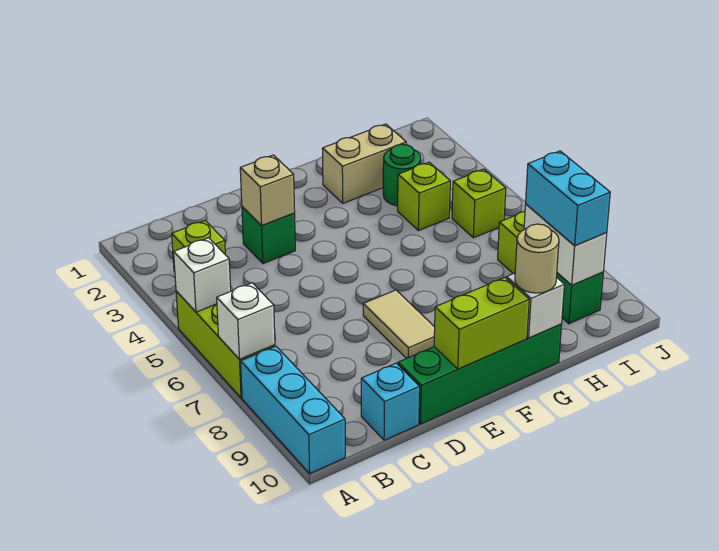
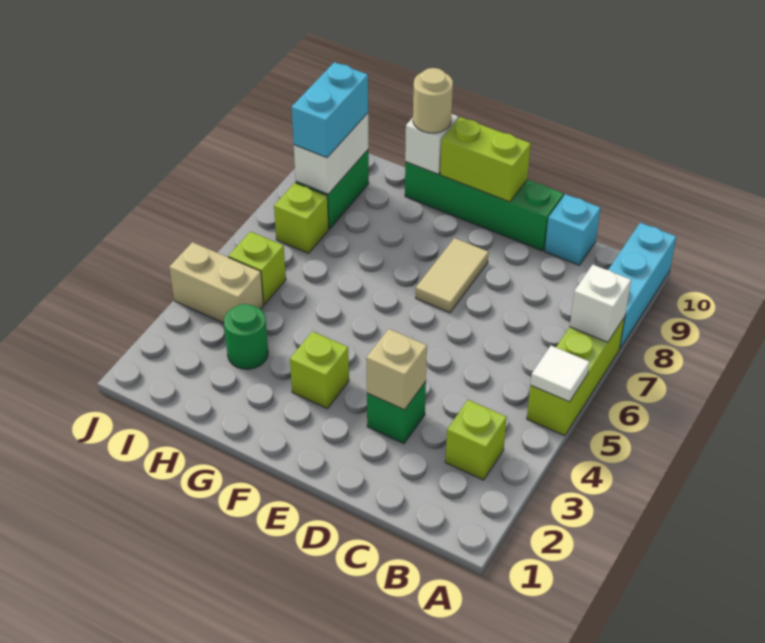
white 1x1 brick [174,238,231,312] -> white 1x1 tile [530,346,590,402]
tan 1x2 brick [322,124,406,203] -> tan 1x2 brick moved to [169,242,264,323]
lime 1x1 brick [398,162,450,231] -> lime 1x1 brick moved to [290,331,349,408]

